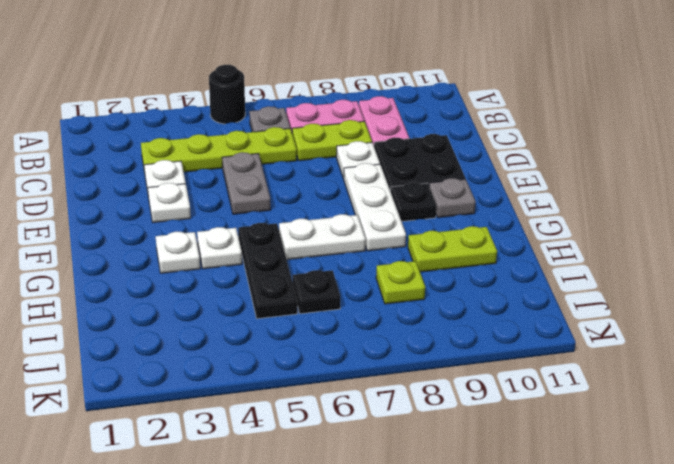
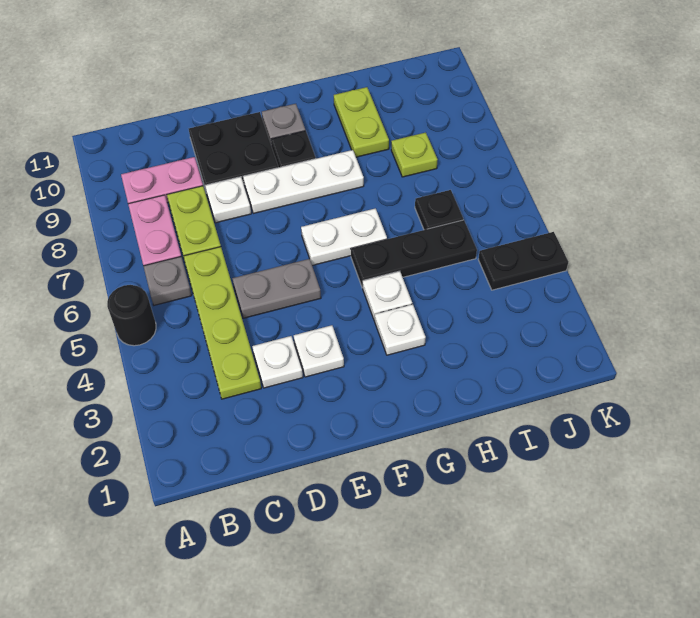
white 1x2 plate [279,214,366,260] -> white 1x2 plate turned to [301,208,387,266]
none -> black 1x2 plate [478,232,568,290]

